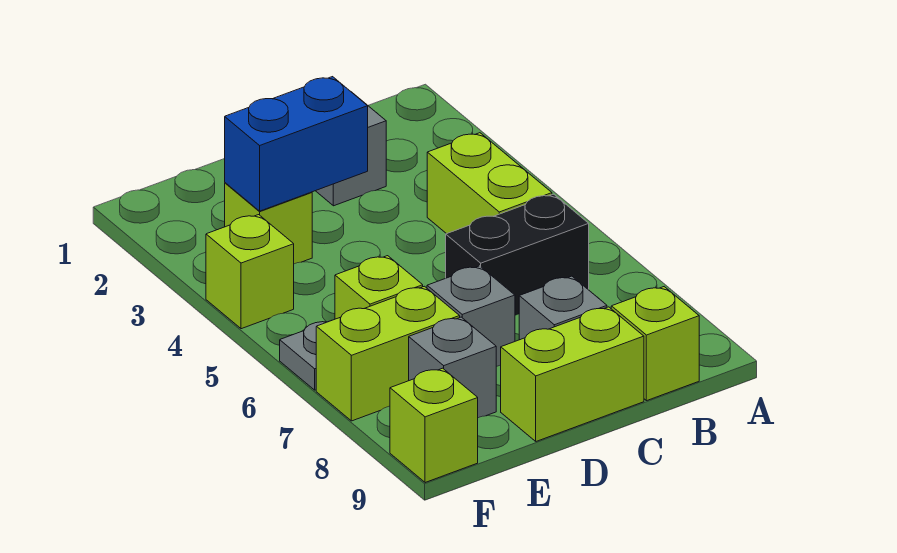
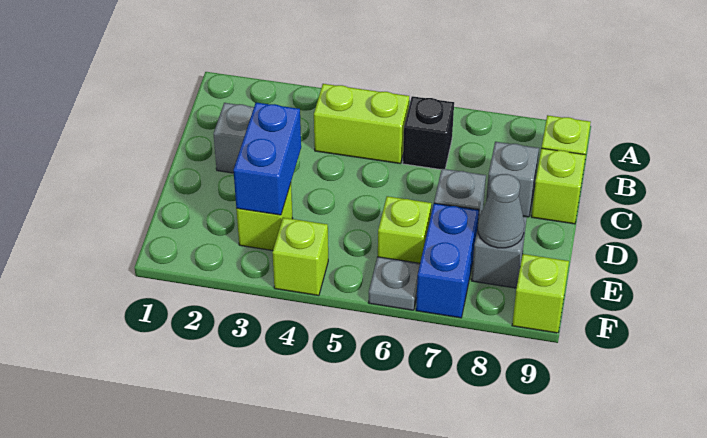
black 1x2 brick [446,194,589,315] -> black 1x1 brick [403,96,454,169]
lime 1x2 brick [501,307,644,441] -> lime 1x1 brick [531,148,586,224]
lime 1x2 brick [316,286,460,421] -> blue 1x2 brick [416,203,479,318]
none -> grey 1x1 cone [477,174,524,248]

